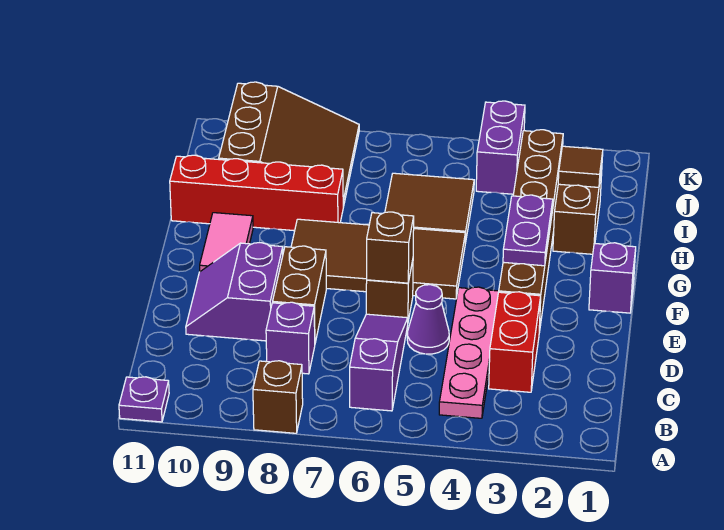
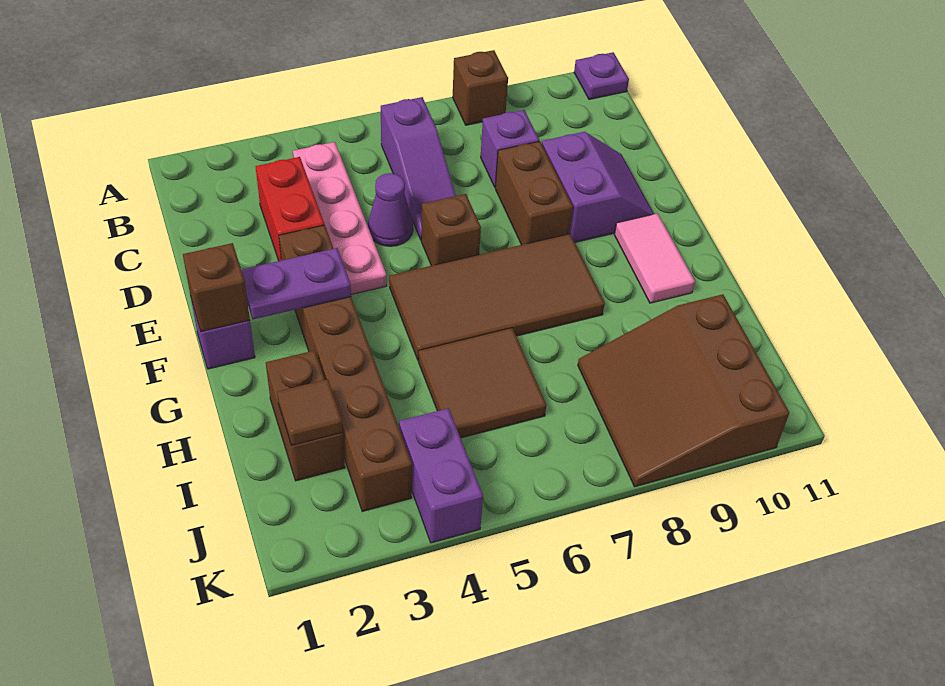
brown 1x1 brick [367,212,414,283] -> brown 1x1 brick moved to [183,243,250,332]
purple 1x2 plate [503,195,553,266] -> purple 1x2 plate turned to [241,248,351,319]
red 1x4 brick [170,155,343,231] -> none

